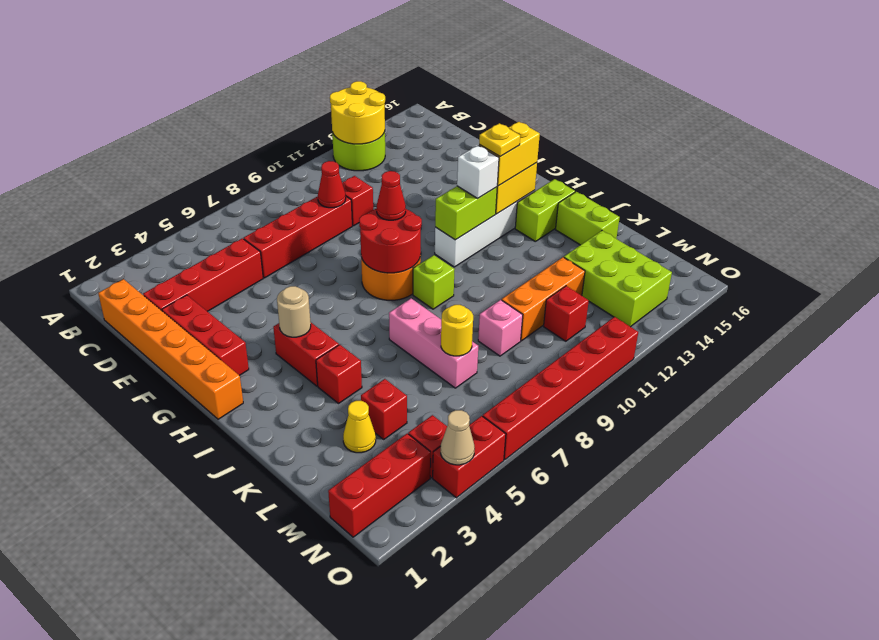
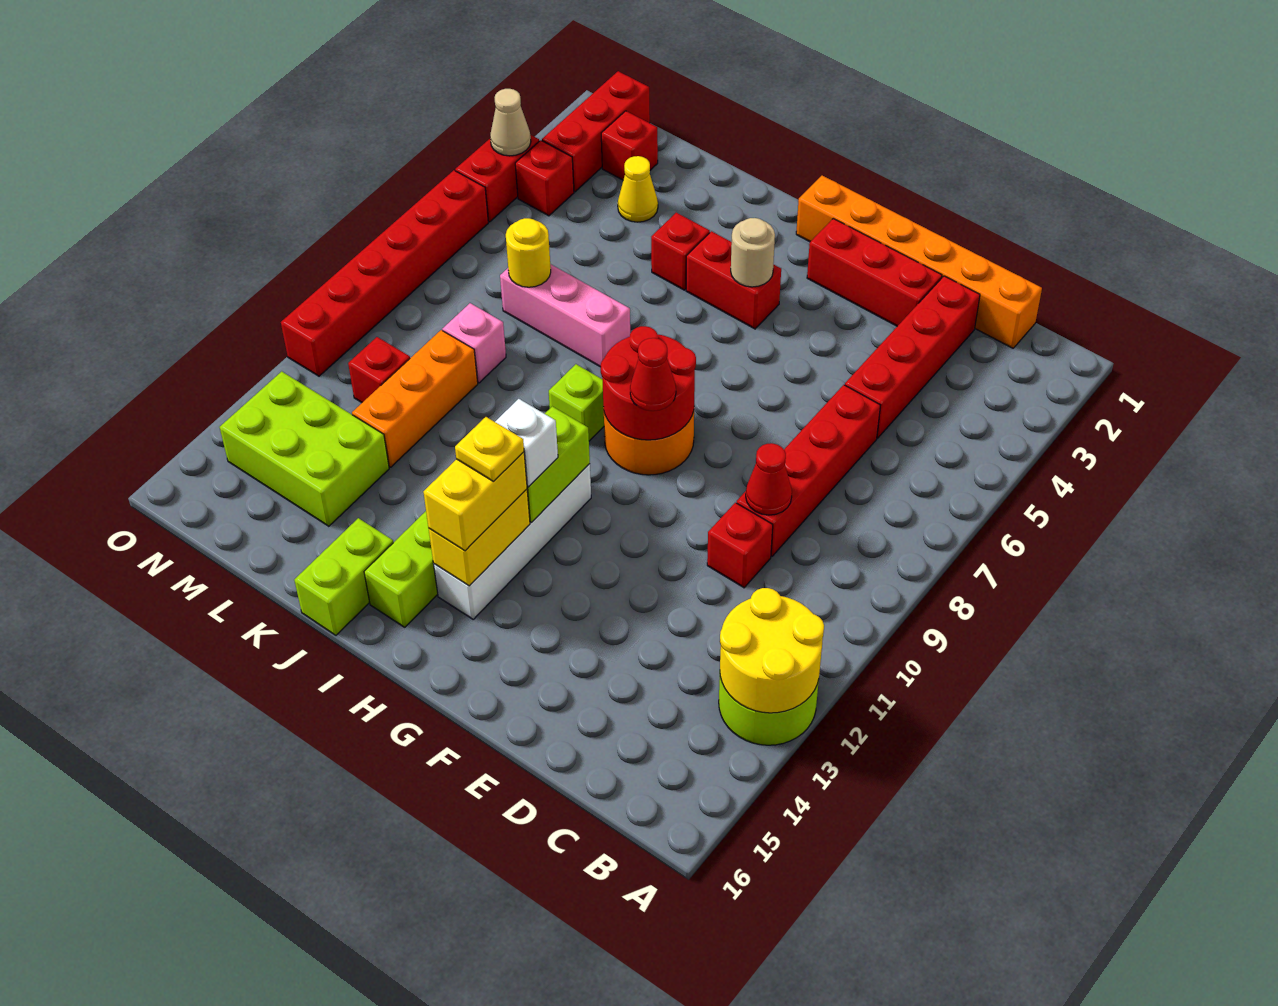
lime 1x2 brick [555,192,620,245] -> lime 1x2 brick turned to [294,518,393,635]
red 1x1 brick [361,379,407,439] -> red 1x1 brick moved to [601,111,658,180]

